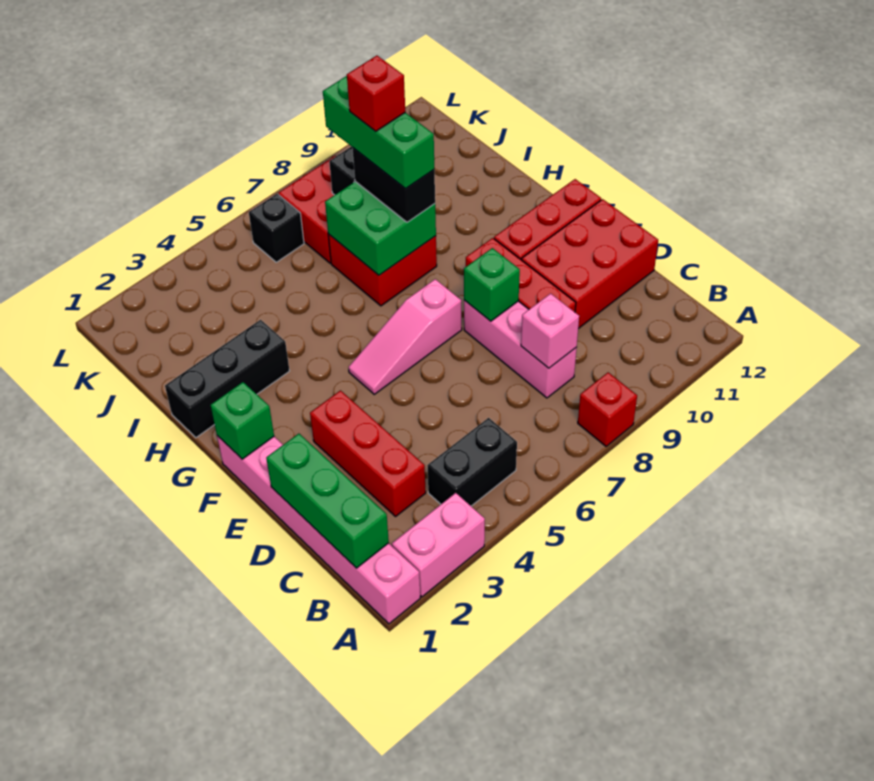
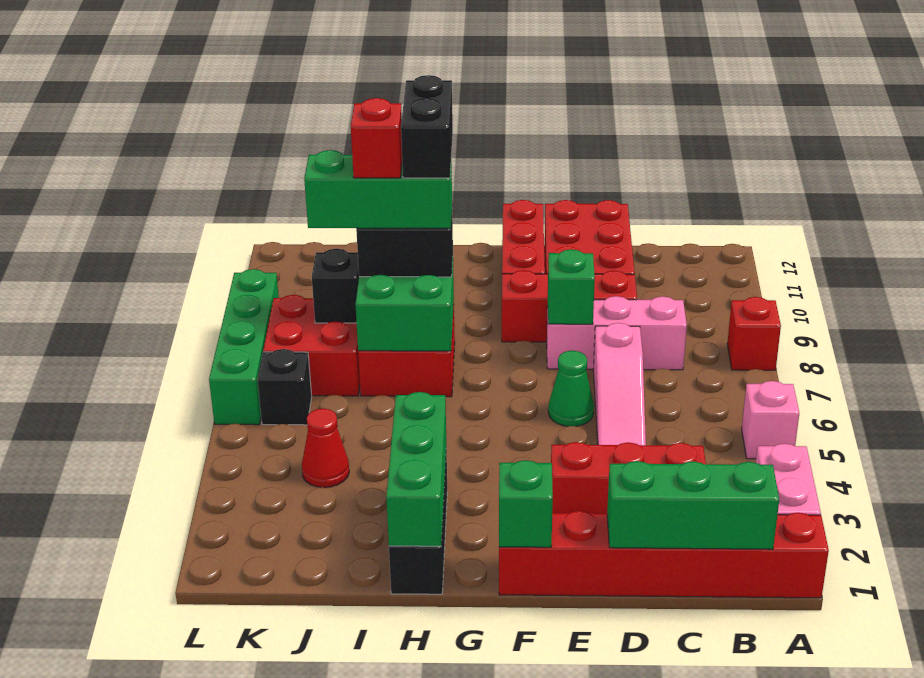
pink 1x6 brick [217,436,420,624] -> red 1x6 brick [499,511,829,598]
black 1x2 brick [427,418,517,506] -> black 1x2 brick moved to [401,75,453,178]
pink 1x1 brick [521,294,579,368] -> pink 1x1 brick moved to [742,381,799,459]
none -> green 1x1 cone [548,350,594,426]
pink 1x3 slope [348,279,462,394] -> pink 1x3 slope moved to [593,323,646,445]
none -> green 1x3 brick [386,392,446,546]
none -> red 1x1 cone [302,408,349,488]
none -> green 1x4 brick [209,269,279,425]

